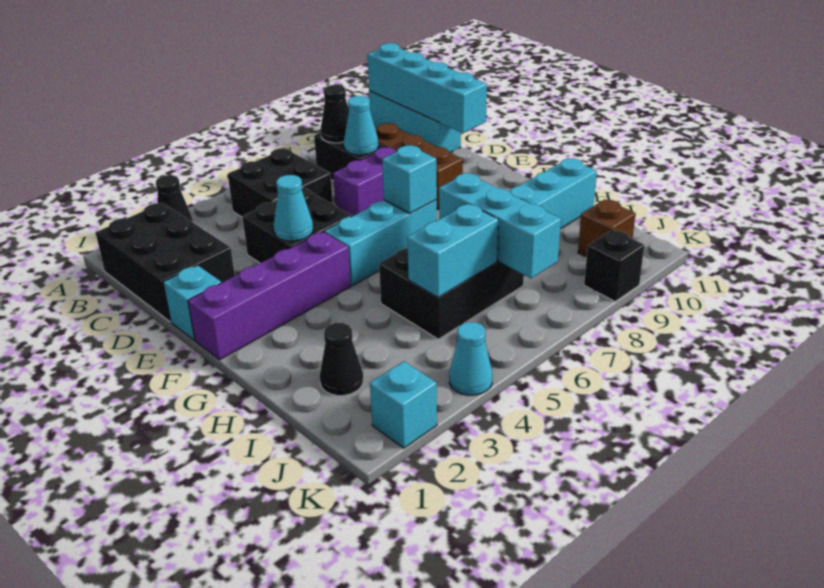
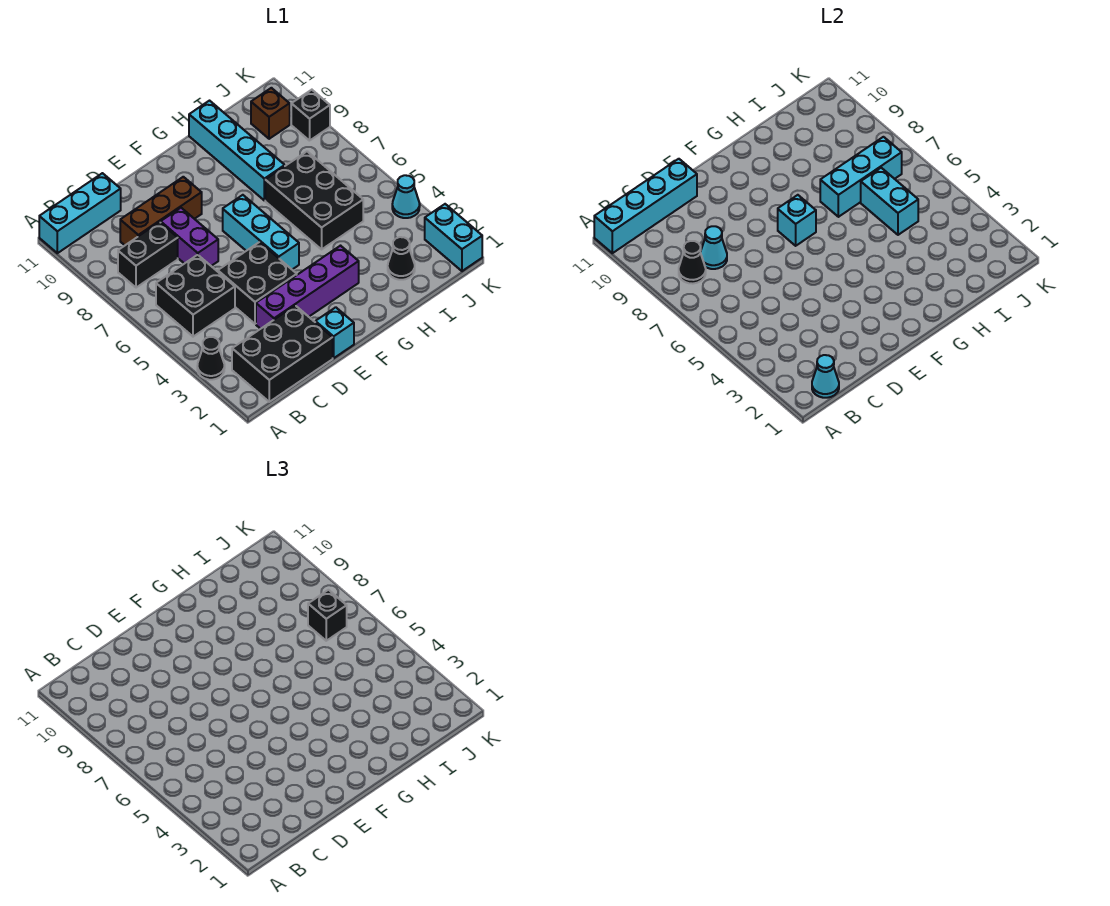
cyan 1x1 cone [274,175,313,241] -> cyan 1x1 cone moved to [812,355,839,398]
purple 1x4 brick [188,232,351,360] -> purple 1x4 brick turned to [256,246,359,329]
none -> black 1x1 brick [308,590,347,641]
cyan 1x1 brick [370,361,437,448] -> cyan 1x2 brick [425,204,482,271]

